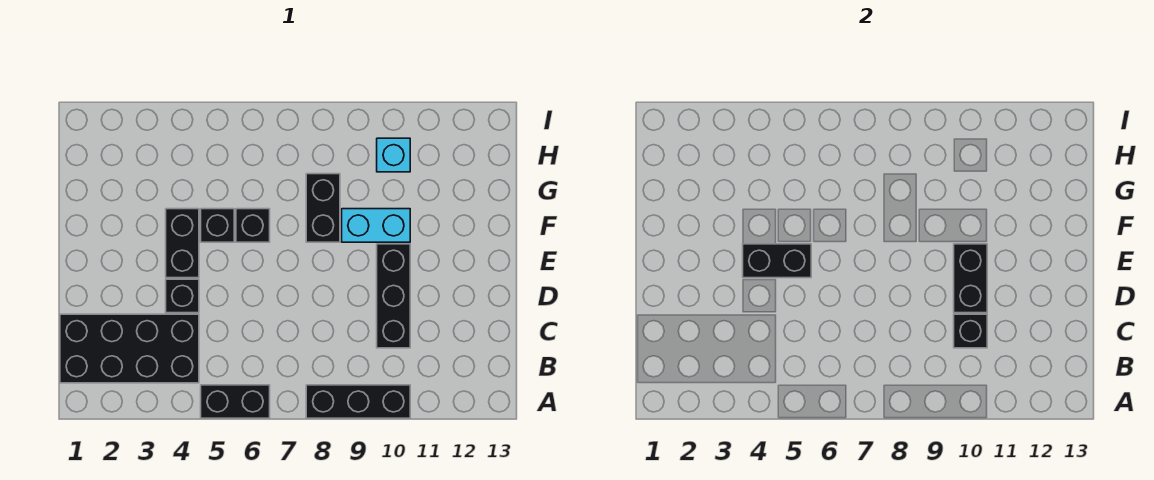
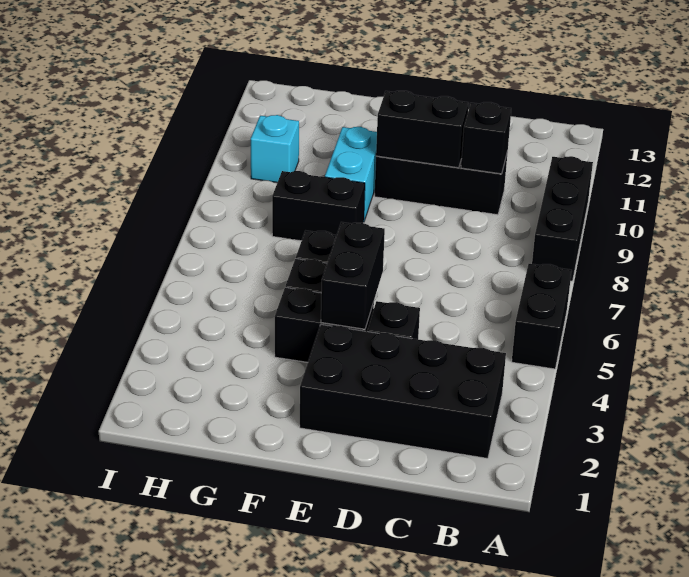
black 2x4 brick [60,314,199,383] -> black 2x4 brick turned to [300,325,506,458]

